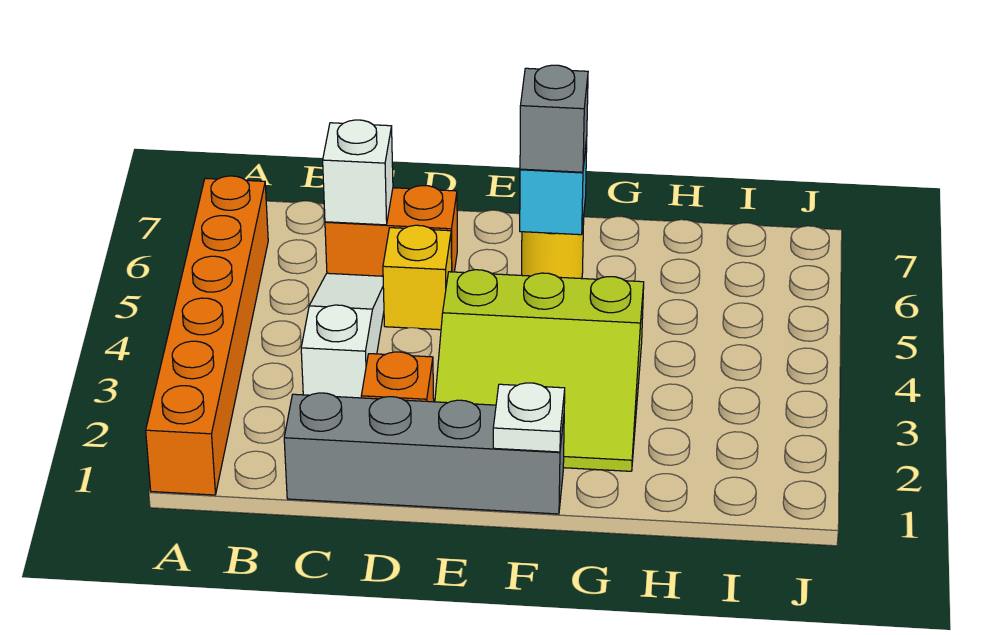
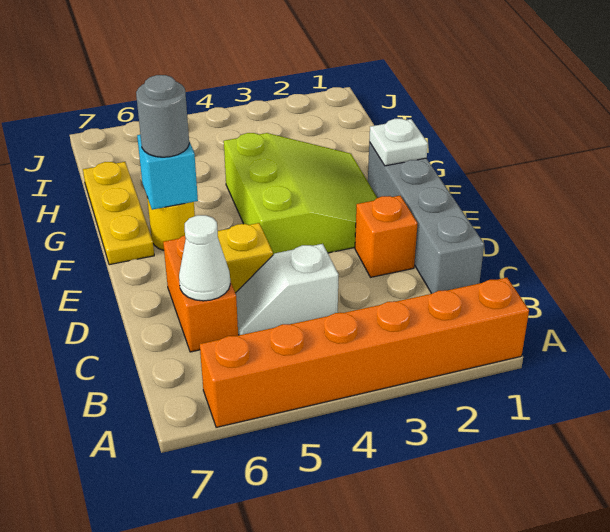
white 1x3 slope [301,273,384,398] -> white 1x2 slope [235,244,339,335]
white 1x1 brick [323,120,393,225] -> white 1x1 cone [179,215,230,301]
grey 1x1 brick [520,65,588,172] -> grey 1x1 round brick [136,75,189,157]
none -> yellow 1x3 plate [83,162,154,265]

